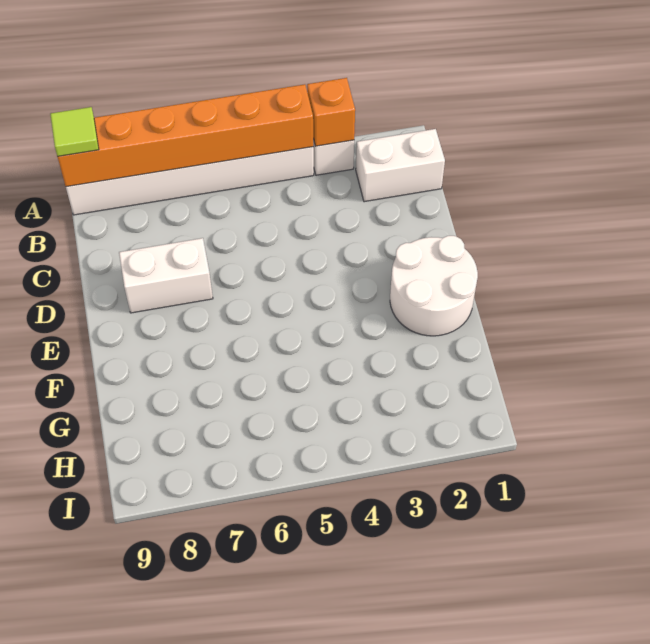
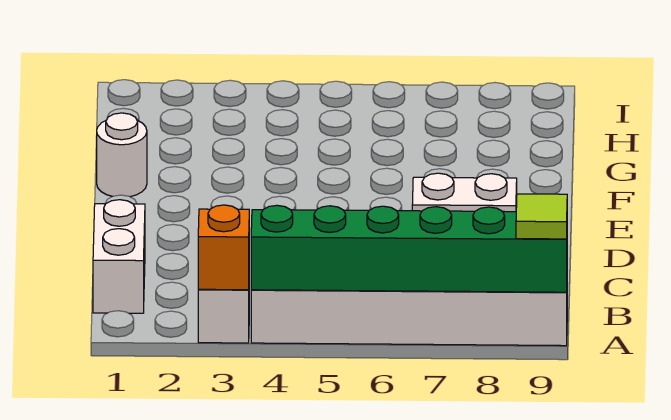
orange 1x6 brick [58,84,313,187] -> green 1x6 brick [251,205,567,292]
white 1x2 brick [356,129,445,202] -> white 1x2 brick turned to [93,200,145,313]
white 2x2 round brick [390,236,478,336] -> white 1x1 round brick [97,113,147,197]

